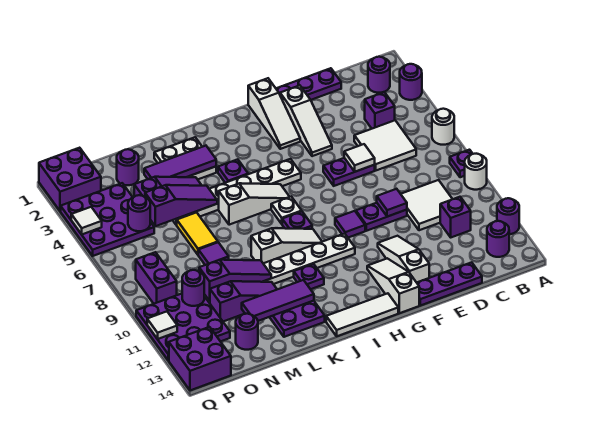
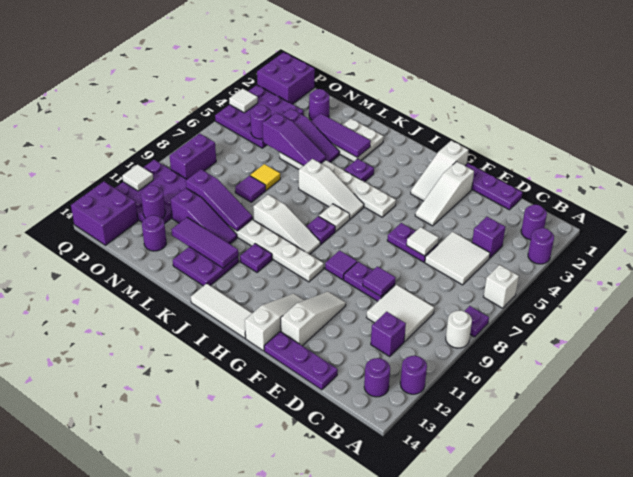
white 1x1 round brick [432,109,454,145] -> white 1x1 brick [484,265,519,308]
yellow 1x2 tile [177,212,218,255] -> yellow 1x1 tile [250,164,280,190]
purple 1x1 round brick [182,270,204,306] -> purple 1x1 round brick moved to [141,185,165,218]

